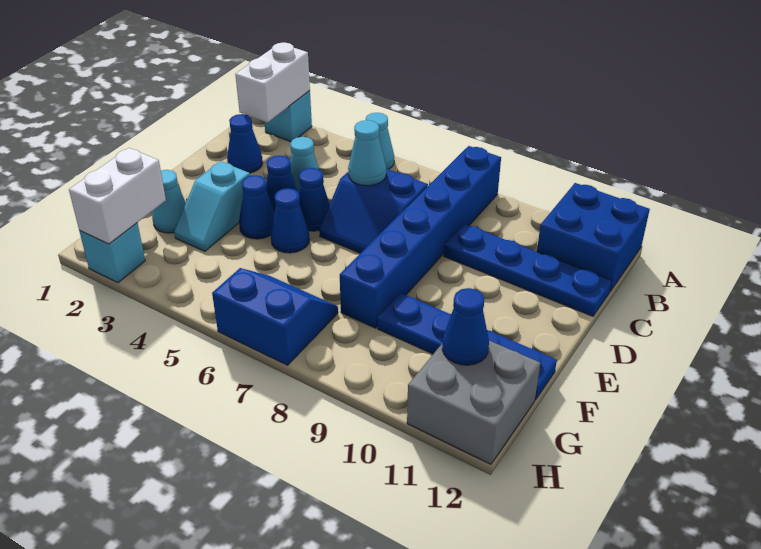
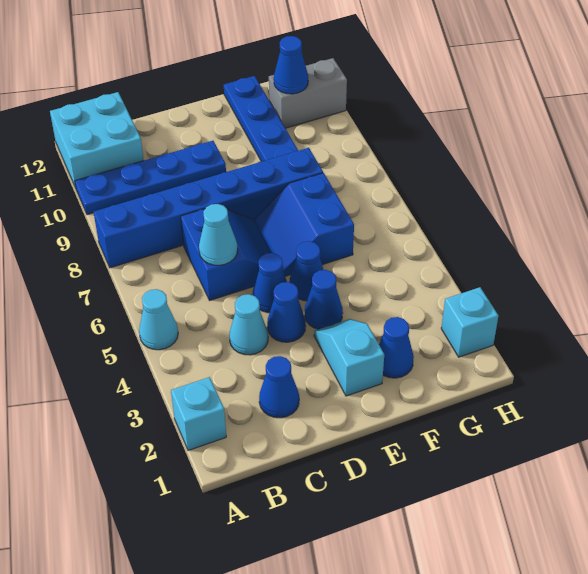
white 1x2 brick [235,43,310,123] -> none
blue 2x2 brick [537,183,650,291] -> cyan 2x2 brick [50,92,144,188]
blue 1x4 plate [444,224,612,316] -> blue 1x4 plate turned to [75,141,226,215]
cyan 1x2 slope [174,161,250,251] -> cyan 1x2 slope turned to [314,319,384,396]
cyan 1x1 cone [152,170,186,233] -> blue 1x1 cone [379,317,414,378]
white 1x2 brick [69,148,166,244] -> none
blue 2x2 slope [212,268,338,365] -> blue 2x2 slope moved to [255,173,354,276]
grey 2x2 brick [407,341,540,464] -> grey 1x2 brick [269,58,347,128]

